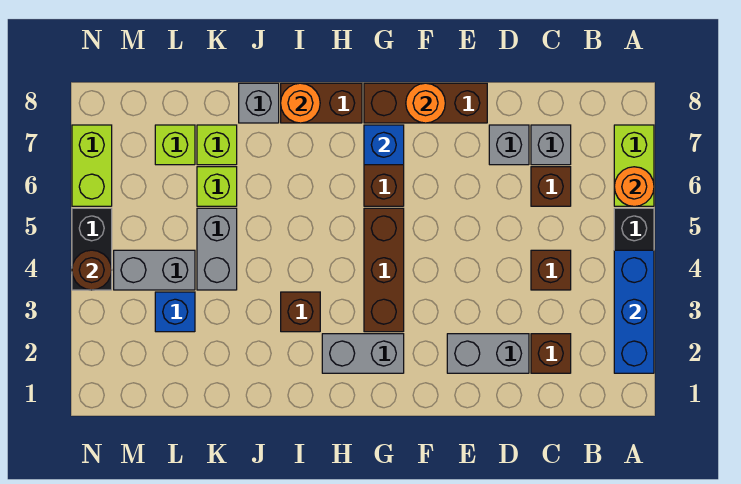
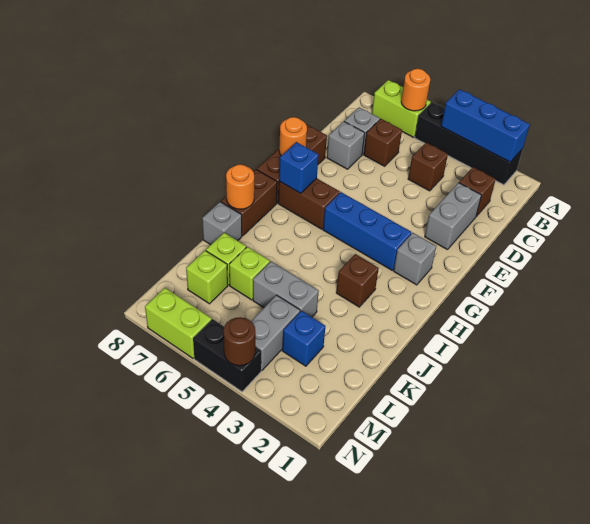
grey 1x2 brick [322,334,404,373] -> grey 1x1 brick [394,233,436,285]
brown 1x3 brick [364,208,404,332] -> blue 1x3 brick [323,192,411,270]

